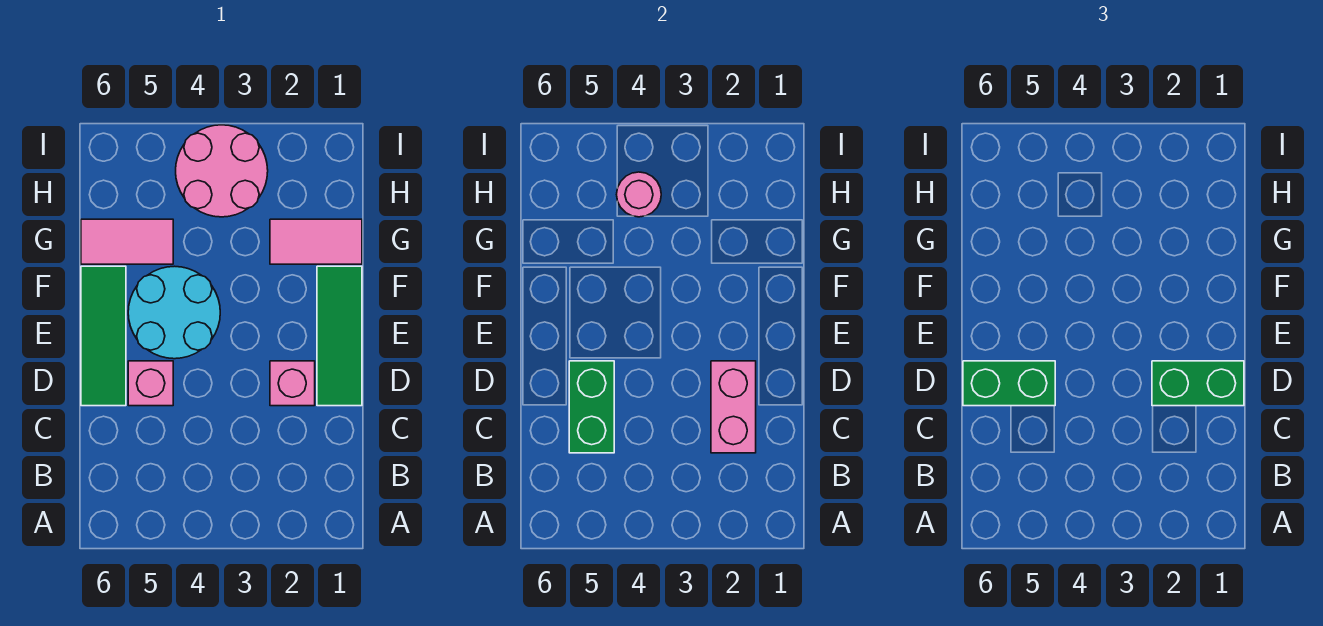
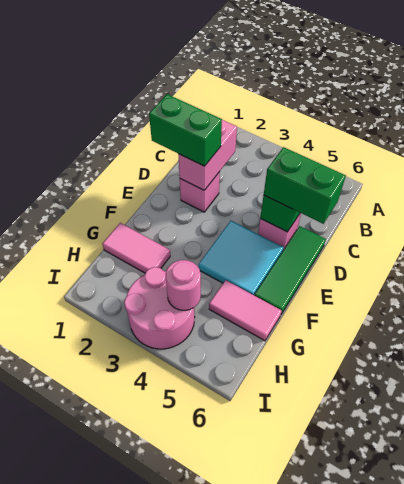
green 1x3 tile [317,266,362,406] -> none
cyan 2x2 round brick [128,266,220,359] -> cyan 2x2 tile [199,221,284,295]

